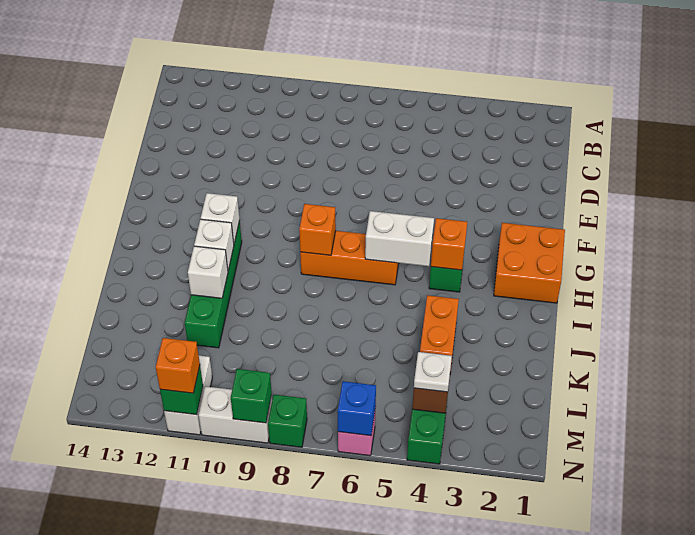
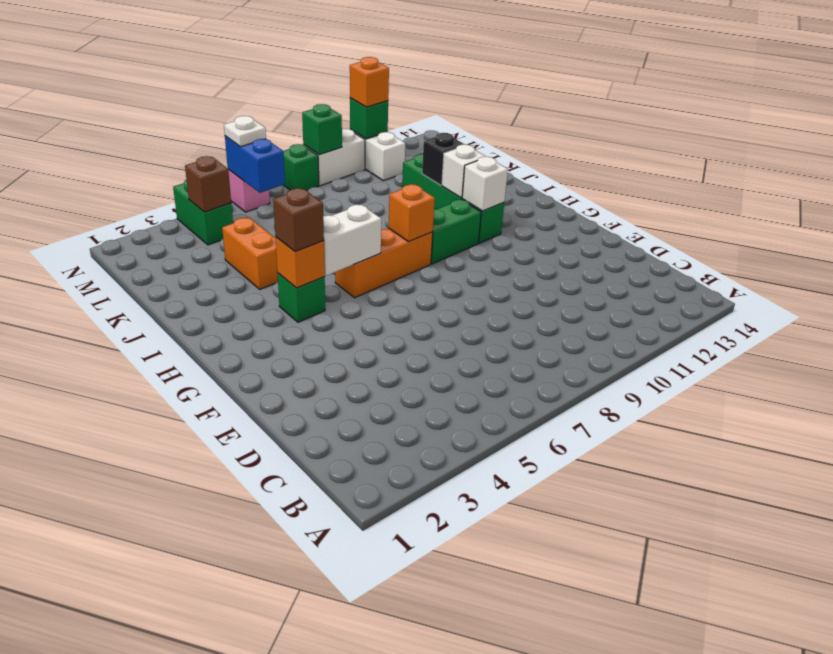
orange 2x2 brick [494,223,565,303] -> none
none -> brown 1x1 brick [273,188,324,252]
none -> green 1x2 brick [431,200,481,264]
white 1x1 brick [188,246,228,298] -> black 1x1 brick [422,133,463,185]
white 1x1 plate [414,352,452,392] -> white 1x1 plate moved to [224,116,266,147]
blue 1x1 brick [338,381,376,436] -> blue 1x2 brick [225,136,285,193]

